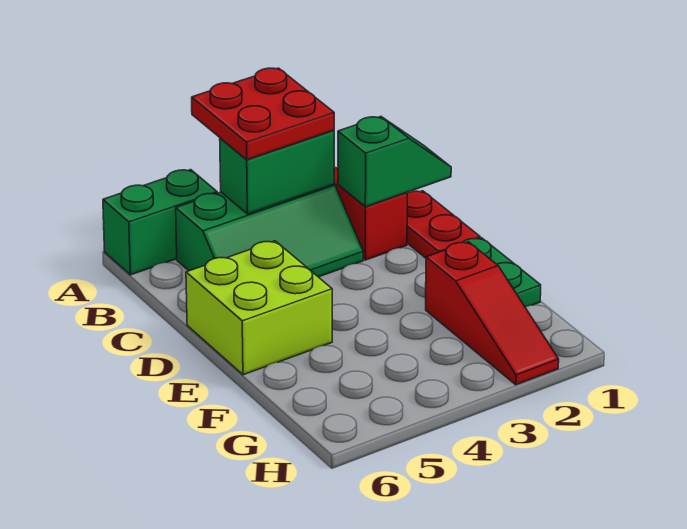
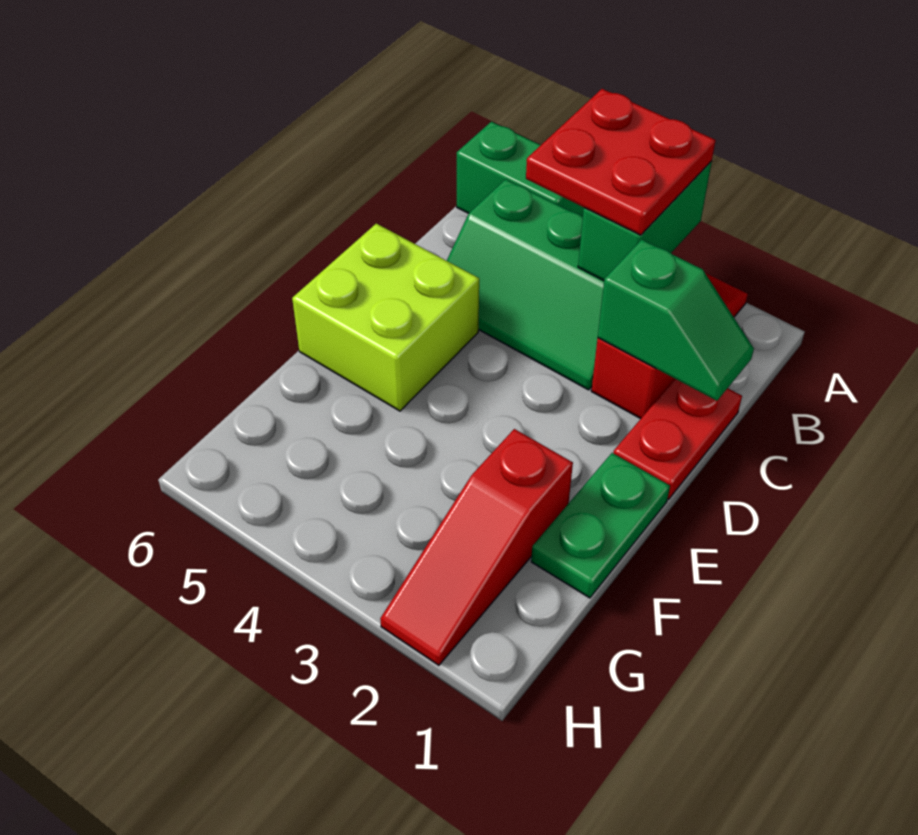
green 1x2 brick [220,130,334,214] -> green 1x2 brick turned to [578,161,712,280]

